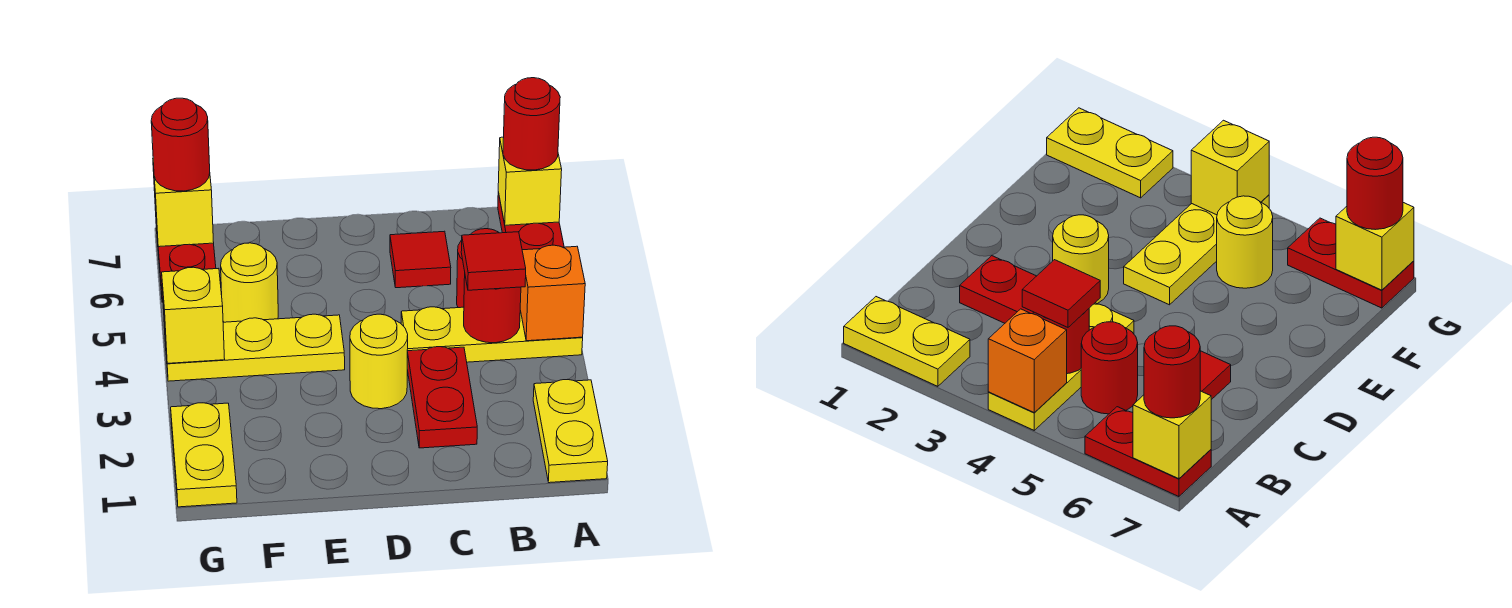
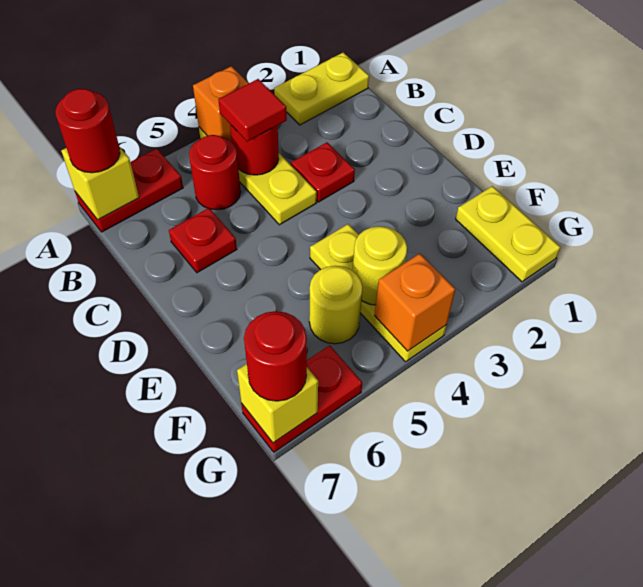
red 1x2 plate [407,347,477,448] -> red 1x1 plate [291,142,355,202]
red 1x1 tile [390,231,451,288] -> red 1x1 plate [169,208,237,273]
yellow 1x1 round brick [350,314,408,409] -> yellow 1x1 round brick moved to [353,226,407,305]
yellow 1x2 plate [171,403,237,507] -> yellow 1x2 plate turned to [456,186,560,282]
yellow 1x1 brick [162,267,225,363] -> orange 1x1 brick [374,254,455,351]

